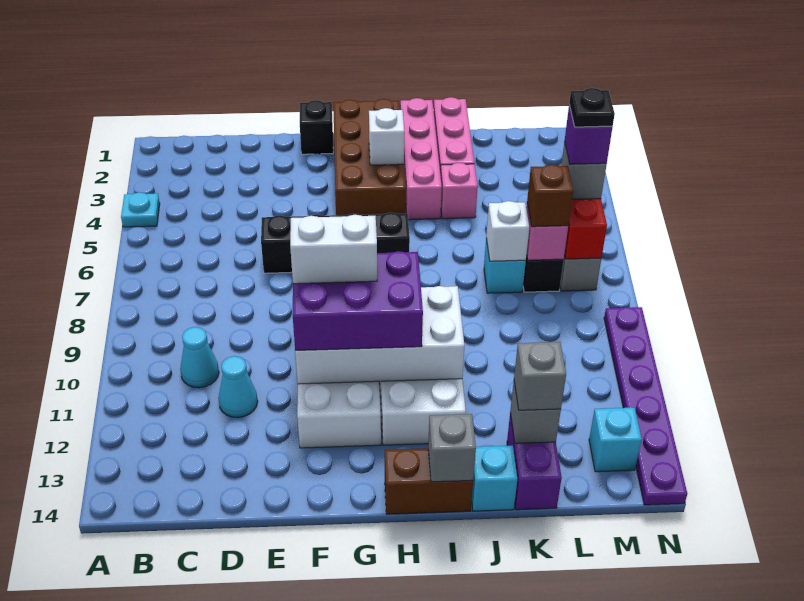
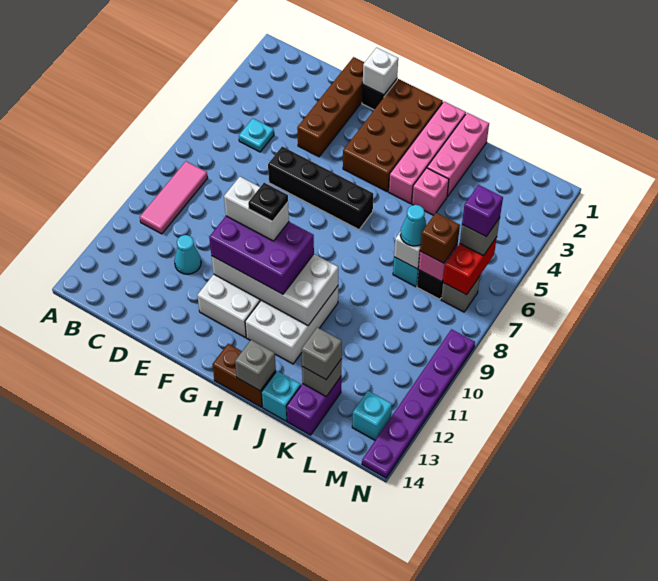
cyan 1x1 plate [121,192,160,227] -> cyan 1x1 plate moved to [239,119,274,152]
none -> pink 1x3 tile [140,161,208,234]
cyan 1x1 cone [180,327,219,388] -> cyan 1x1 cone moved to [400,205,426,246]
none -> brown 1x4 brick [297,57,365,157]
white 1x1 brick [369,108,404,165] -> white 1x1 brick moved to [363,48,398,95]
black 1x1 plate [569,88,615,127] -> black 1x1 plate moved to [248,183,288,221]

